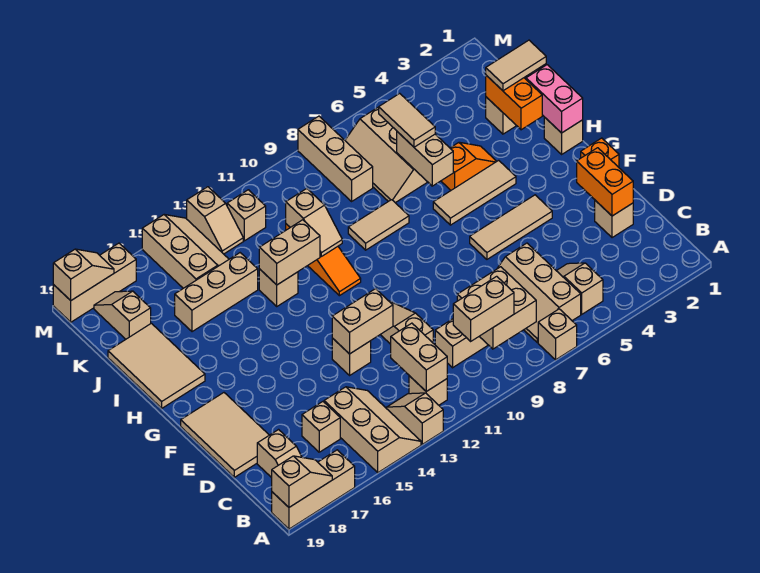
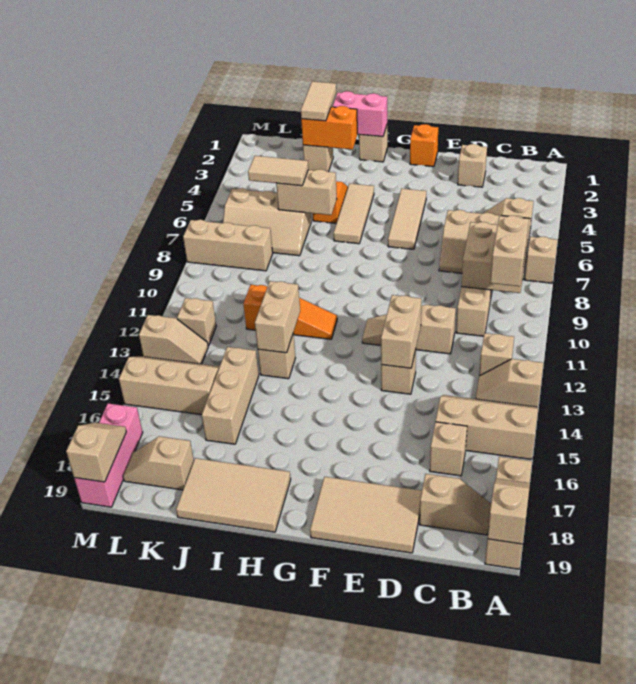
tan 1x2 brick [391,323,447,391] -> none
orange 1x2 brick [577,148,633,216] -> none
tan 1x2 tile [348,200,409,250] -> none
tan 1x2 slope [286,189,342,256] -> none
tan 1x3 brick [53,243,136,322] -> pink 1x3 brick [74,403,143,507]

